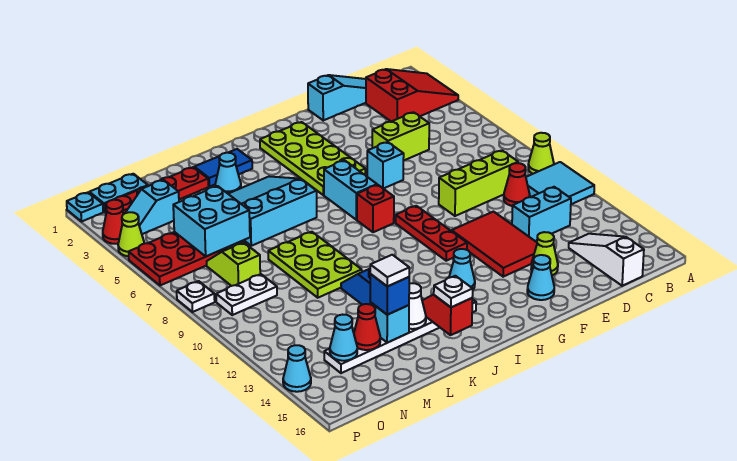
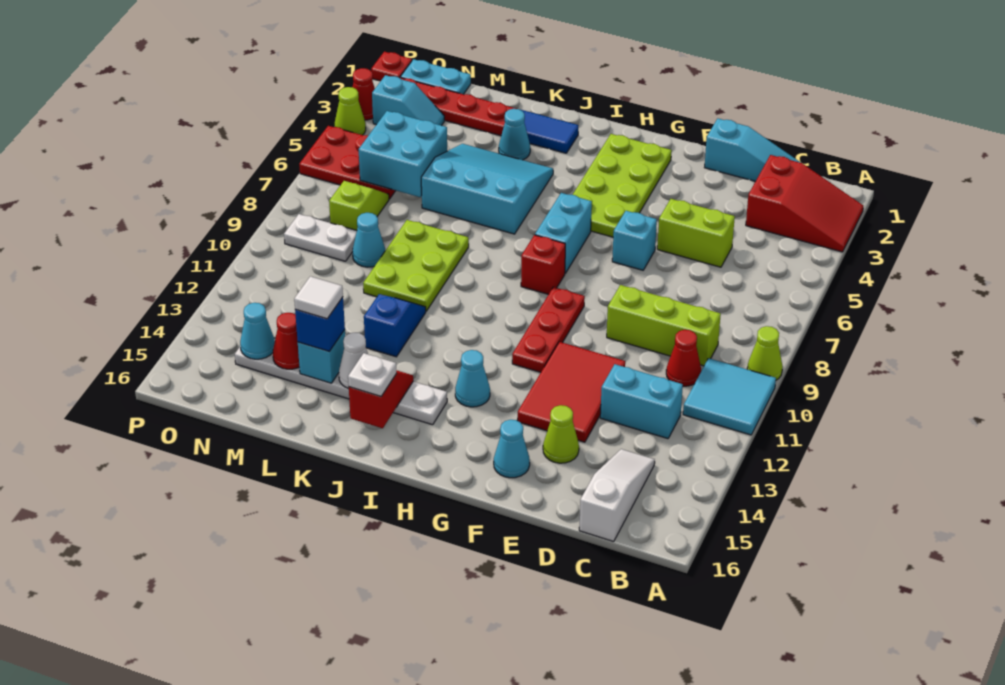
cyan 1x2 slope [126,180,179,234] -> cyan 1x2 slope turned to [372,75,444,126]
cyan 1x1 plate [67,192,103,221] -> red 1x1 plate [371,52,412,81]
white 1x1 plate [177,281,215,312] -> none
cyan 1x1 cone [283,345,311,392] -> cyan 1x1 cone moved to [353,213,385,267]

